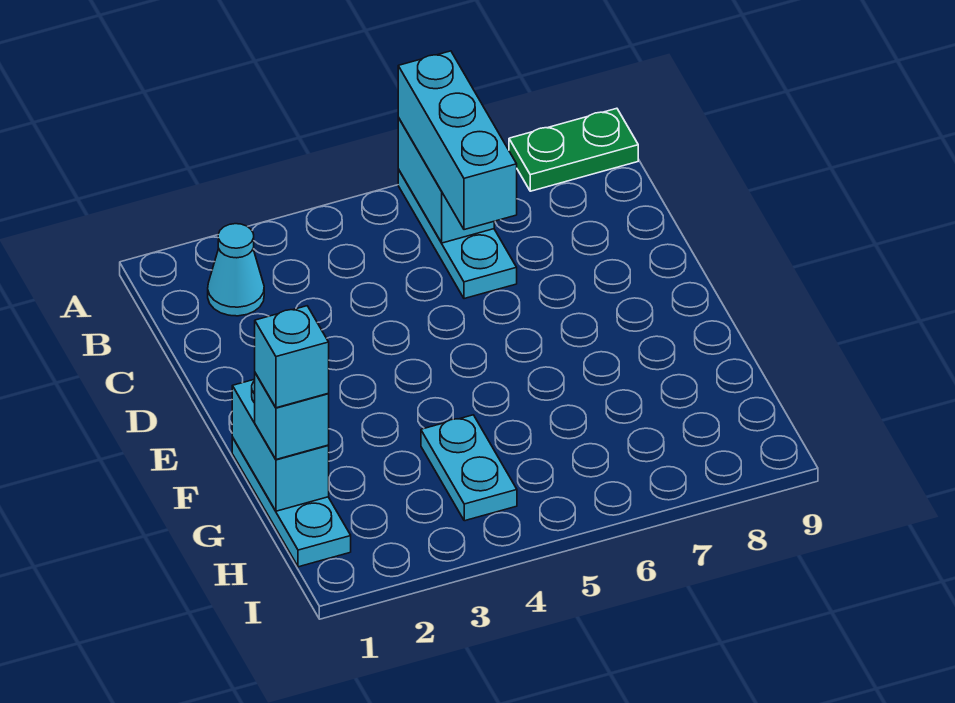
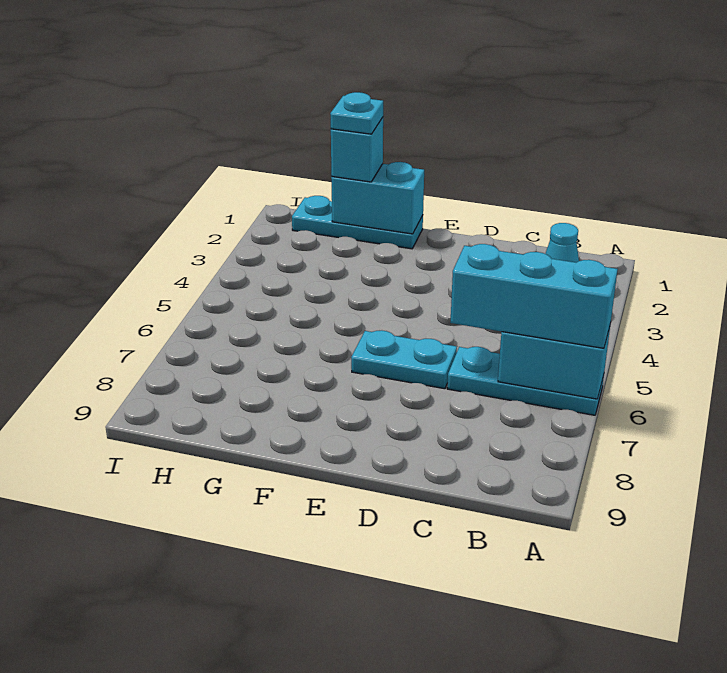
green 1x2 plate [509,108,638,191] -> none
cyan 1x1 brick [255,306,329,408] -> cyan 1x1 plate [330,92,383,134]
cyan 1x2 plate [421,415,517,521] -> cyan 1x2 plate moved to [351,330,457,389]

